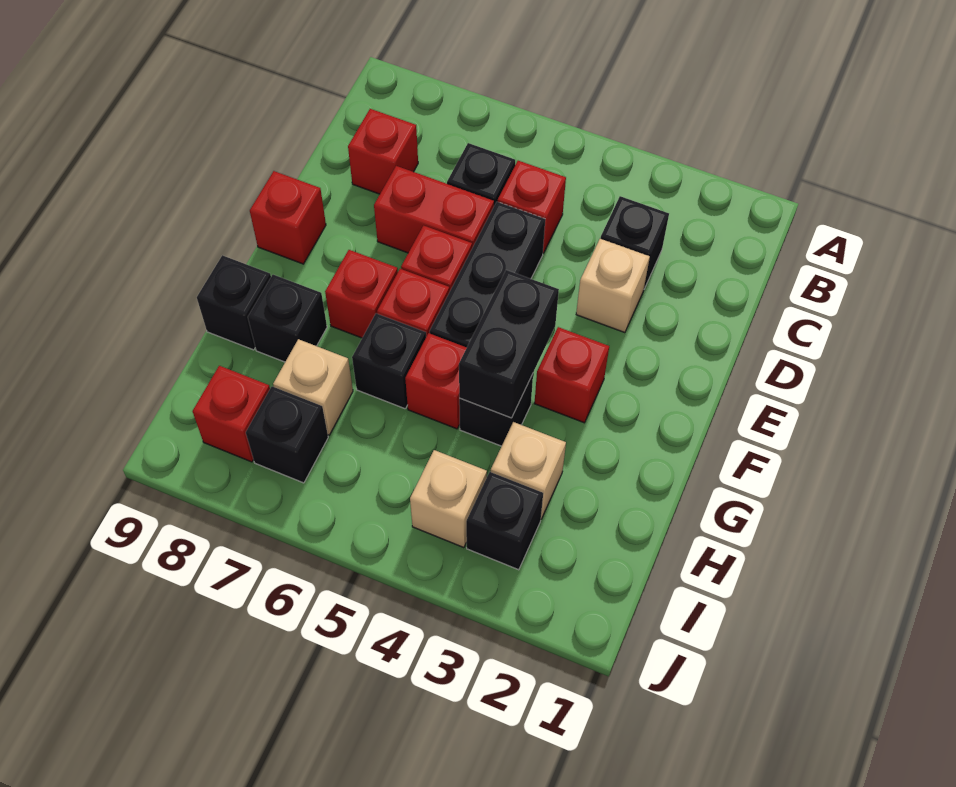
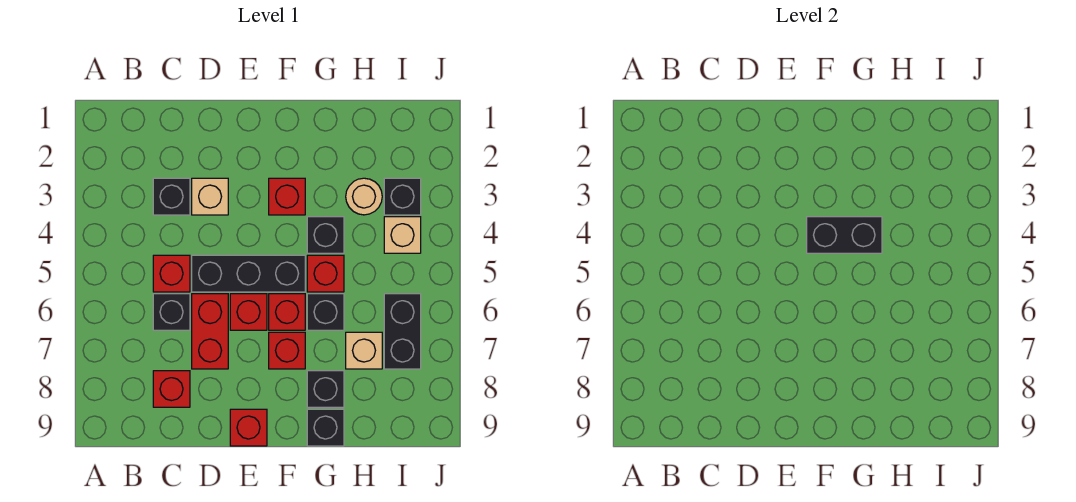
tan 1x1 brick [491,422,566,519] -> tan 1x1 round brick [346,178,382,215]
black 1x1 brick [246,386,328,483] -> black 1x2 brick [384,294,421,369]
red 1x1 brick [193,366,270,462] -> none

